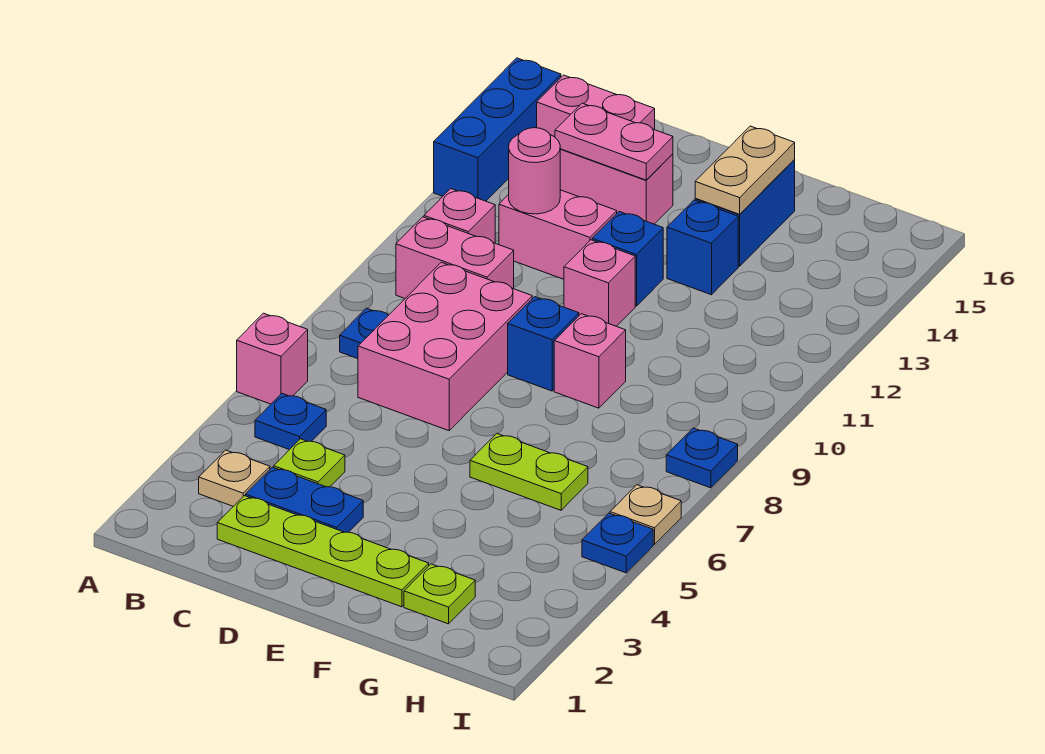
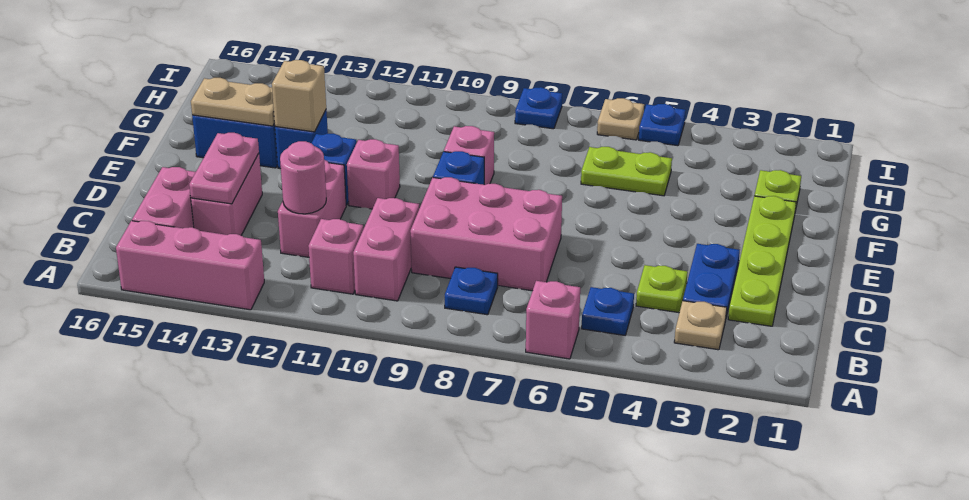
blue 1x3 brick [434,58,561,201] -> pink 1x3 brick [116,221,264,310]
lime 1x2 plate [470,434,588,510] -> lime 1x2 plate turned to [581,147,672,196]
none -> tan 1x1 brick [272,60,326,132]

